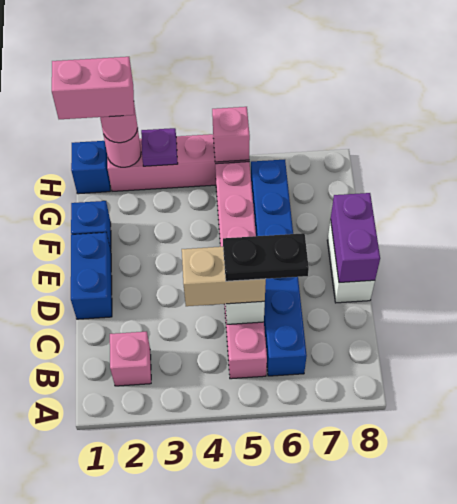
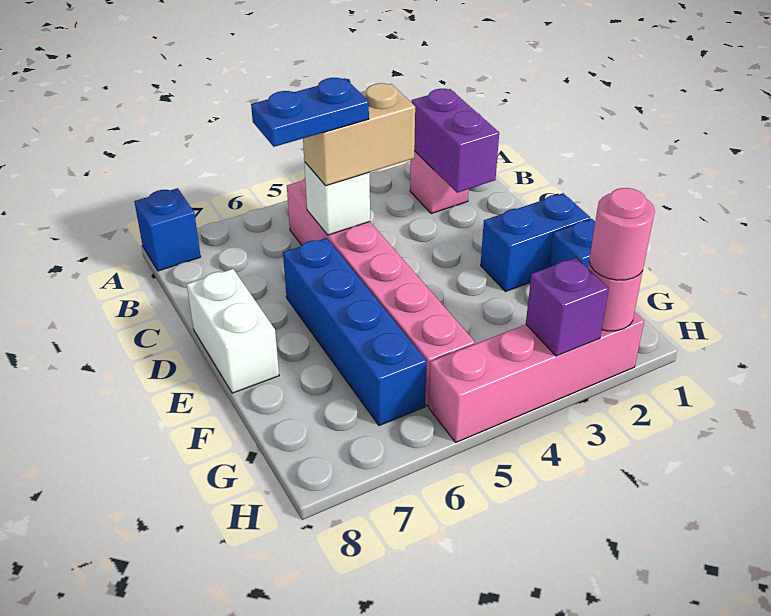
blue 1x6 brick [251,160,307,376] -> blue 1x4 brick [283,238,427,426]
black 1x2 plate [223,233,309,281] -> blue 1x2 plate [251,78,369,147]
blue 1x2 brick [71,233,112,319] -> blue 1x2 brick turned to [481,193,590,292]
purple 1x2 brick [331,193,380,283] -> purple 1x2 brick moved to [412,89,499,193]
blue 1x1 brick [71,141,110,194] -> blue 1x1 brick moved to [134,188,201,271]
pink 1x2 brick [52,57,134,119] -> none
purple 1x1 plate [141,128,178,166] -> purple 1x1 brick [526,258,609,356]
pink 1x1 brick [212,107,250,162] -> none

